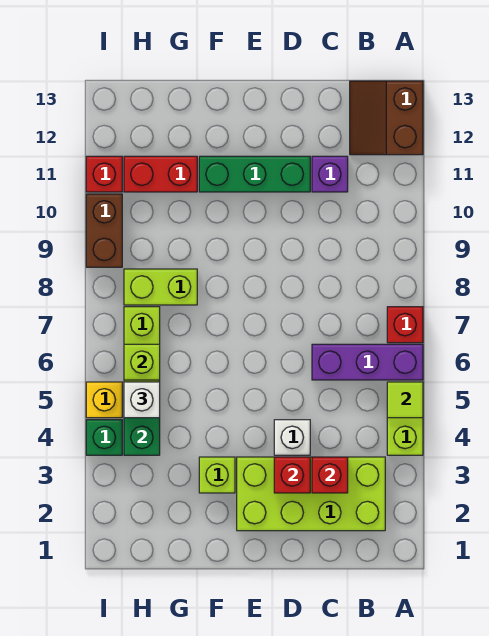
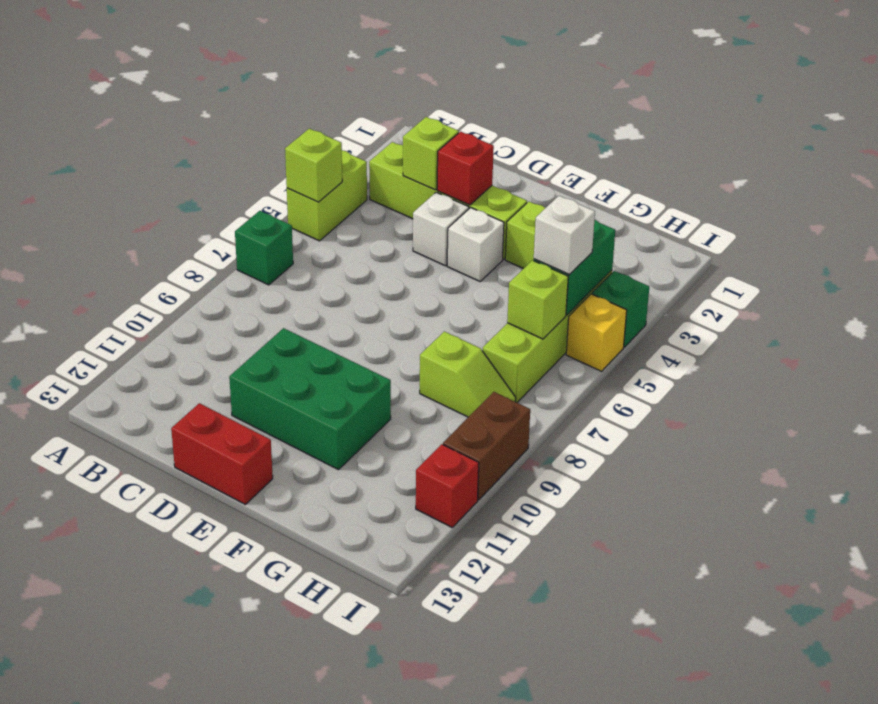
lime 1x1 tile [387,382,423,418] -> lime 1x1 brick [285,129,342,202]
purple 1x3 brick [312,344,423,380] -> none
red 1x1 brick [387,307,423,343] -> green 1x1 brick [235,211,293,285]
brown 2x2 slope [350,81,423,155] -> none
lime 2x4 brick [237,457,385,531] -> lime 1x4 brick [369,142,527,259]
red 1x1 brick [312,457,348,493] -> lime 1x1 brick [403,117,459,190]
purple 1x1 brick [312,156,348,192] -> none
green 1x3 brick [199,156,310,192] -> green 2x3 brick [229,328,391,470]
none -> white 1x1 brick [447,208,504,281]
lime 1x2 brick [124,269,197,305] -> lime 1x2 slope [420,332,516,417]
red 1x2 brick [124,156,197,192] -> red 1x2 brick moved to [171,403,273,505]

